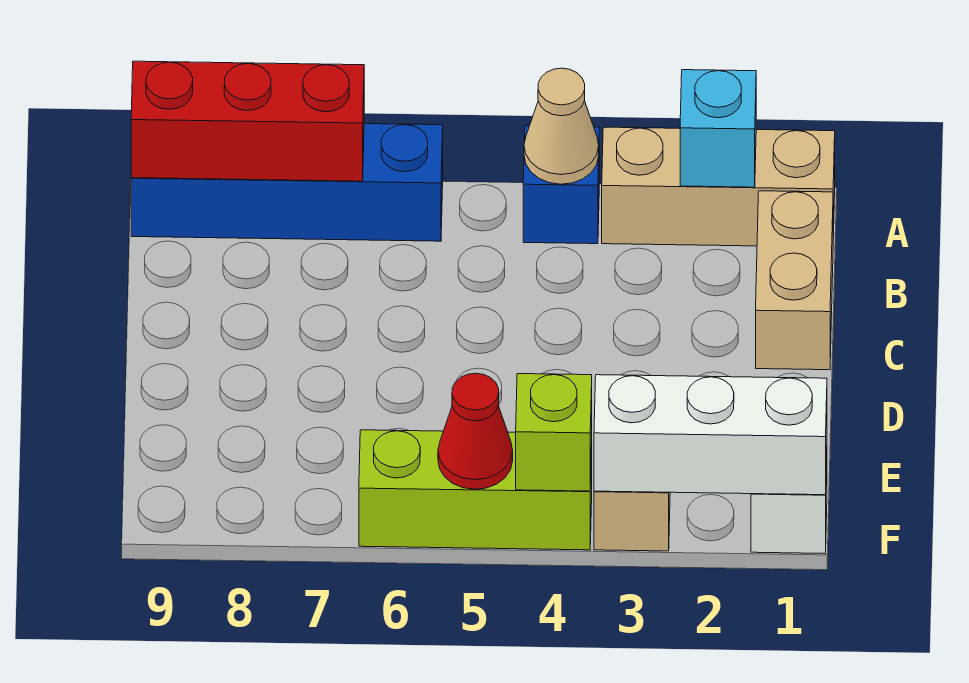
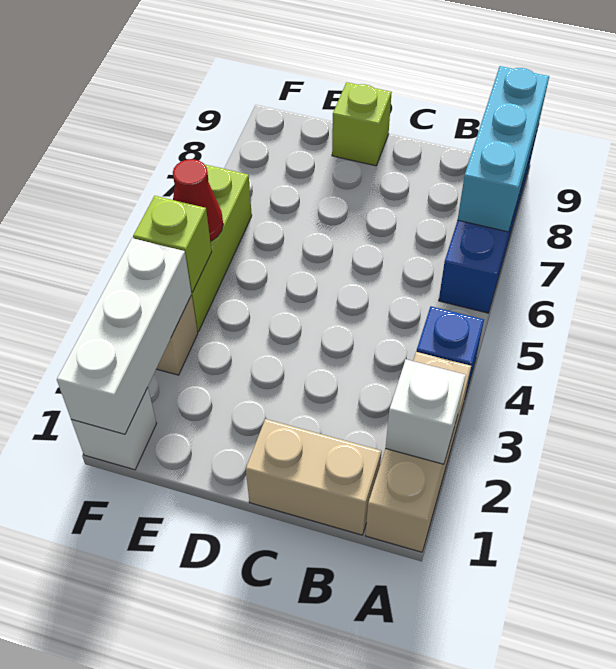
cyan 1x1 brick [680,70,756,187] -> white 1x1 brick [385,359,466,464]
tan 1x1 cone [524,68,599,184] -> none
red 1x3 brick [131,61,364,181] -> cyan 1x3 brick [458,66,549,232]
none -> lime 1x1 brick [332,82,392,166]

